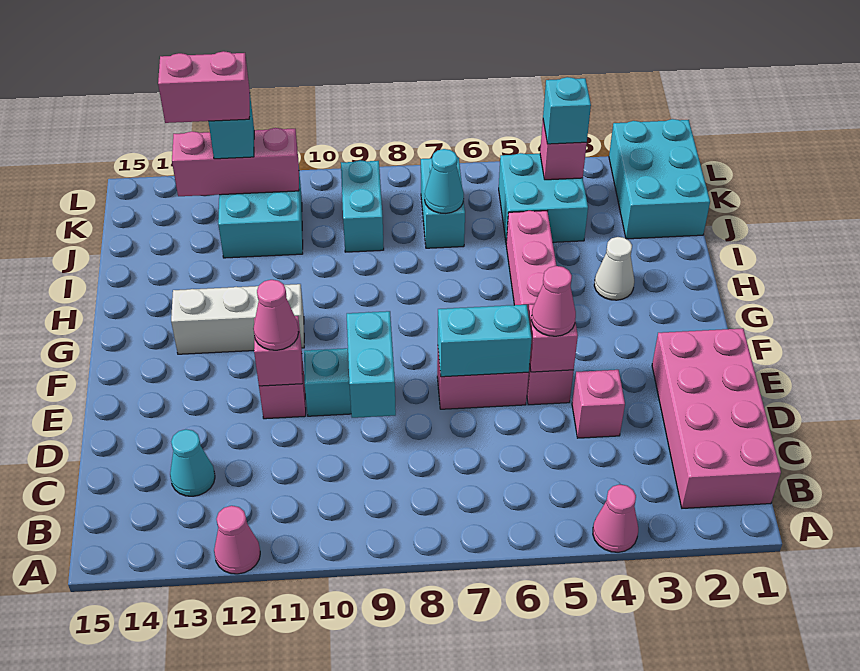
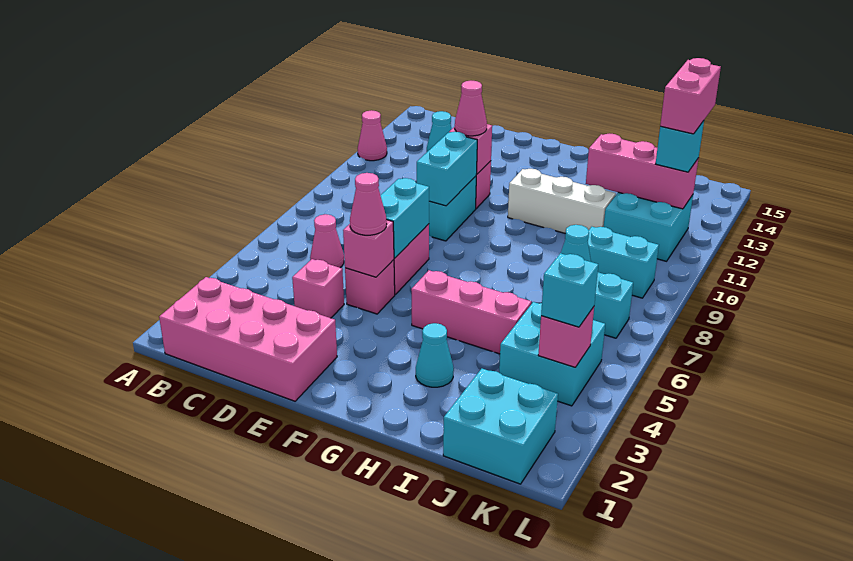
pink 1x1 cone [593,485,638,552] -> pink 1x1 cone moved to [310,214,344,268]
cyan 1x2 brick [347,311,396,418] -> cyan 1x2 brick turned to [417,132,477,206]
white 1x3 brick [171,284,304,354] -> white 1x3 brick turned to [508,169,616,233]
white 1x1 cone [594,237,634,300] -> cyan 1x1 cone [416,323,454,387]
cyan 2x3 brick [609,119,710,239] -> cyan 2x2 brick [443,369,558,484]
pink 1x3 brick [172,128,299,196] -> pink 1x3 brick turned to [586,134,699,209]

